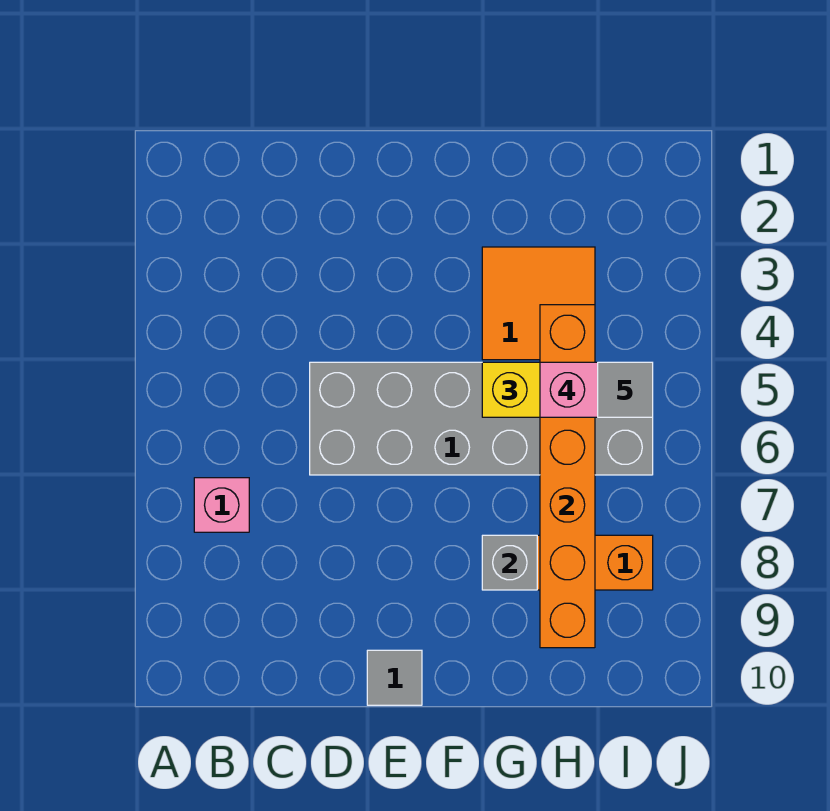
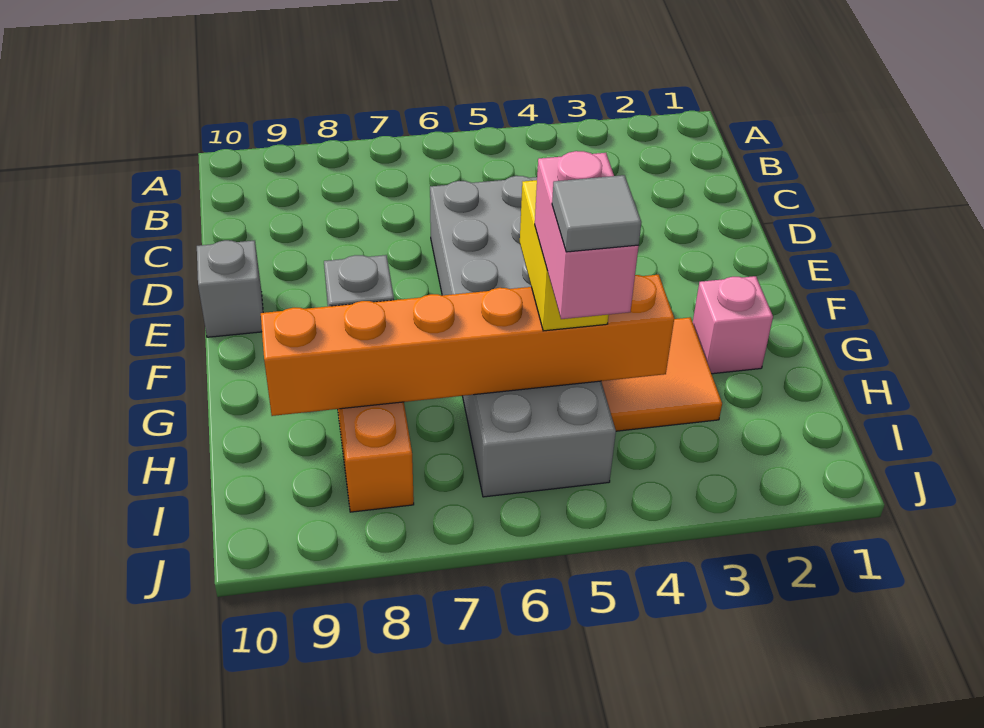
pink 1x1 brick [194,478,249,532] -> pink 1x1 brick moved to [693,276,773,374]
grey 1x1 tile [367,650,422,705] -> grey 1x1 brick [197,240,263,337]

